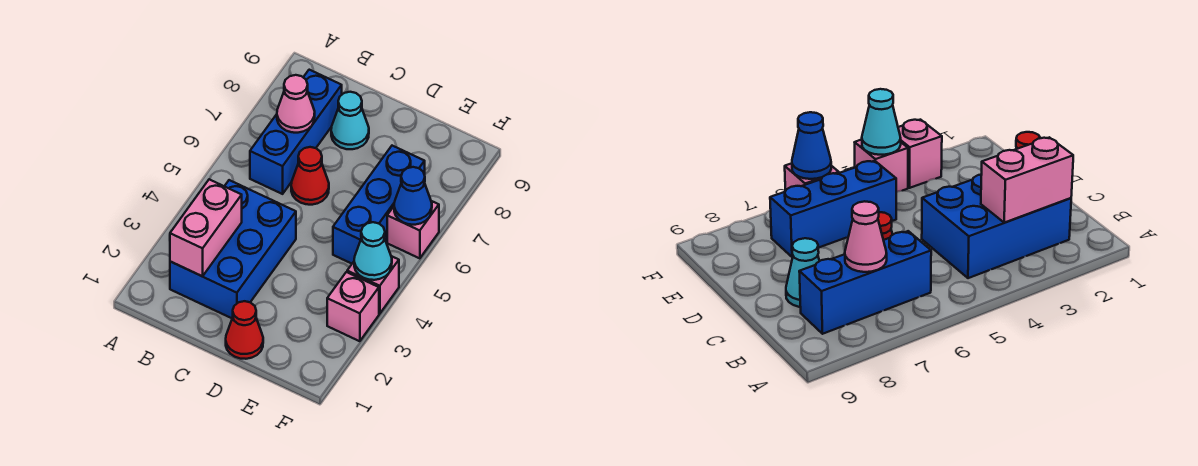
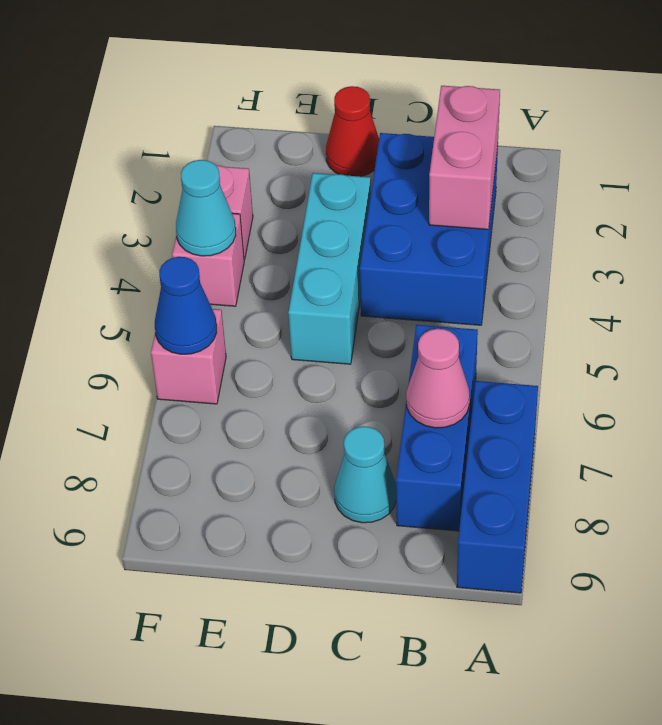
red 1x1 cone [291,147,329,205] -> none
none -> cyan 1x3 brick [288,173,371,364]
blue 1x3 brick [333,146,425,264] -> blue 1x3 brick moved to [457,381,538,593]

